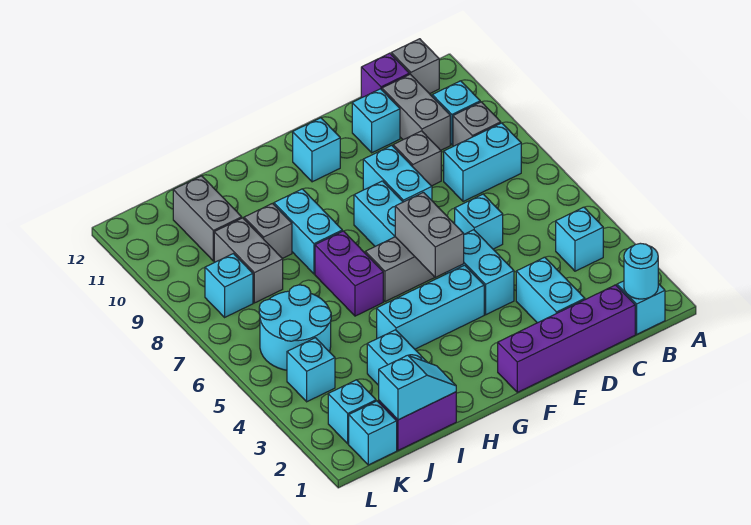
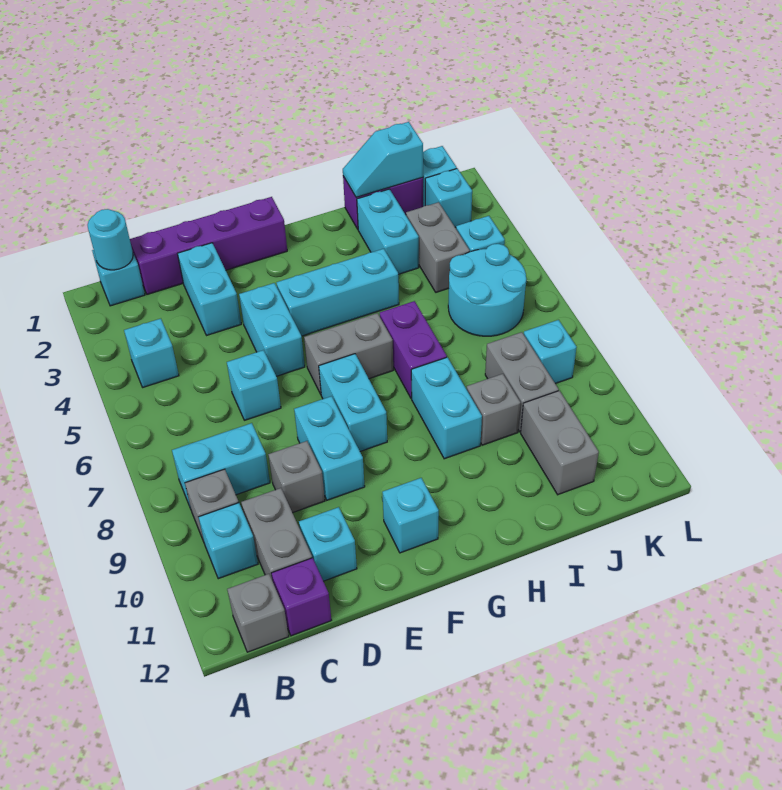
grey 1x2 brick [395,192,464,277] -> grey 1x2 brick moved to [406,202,470,292]

